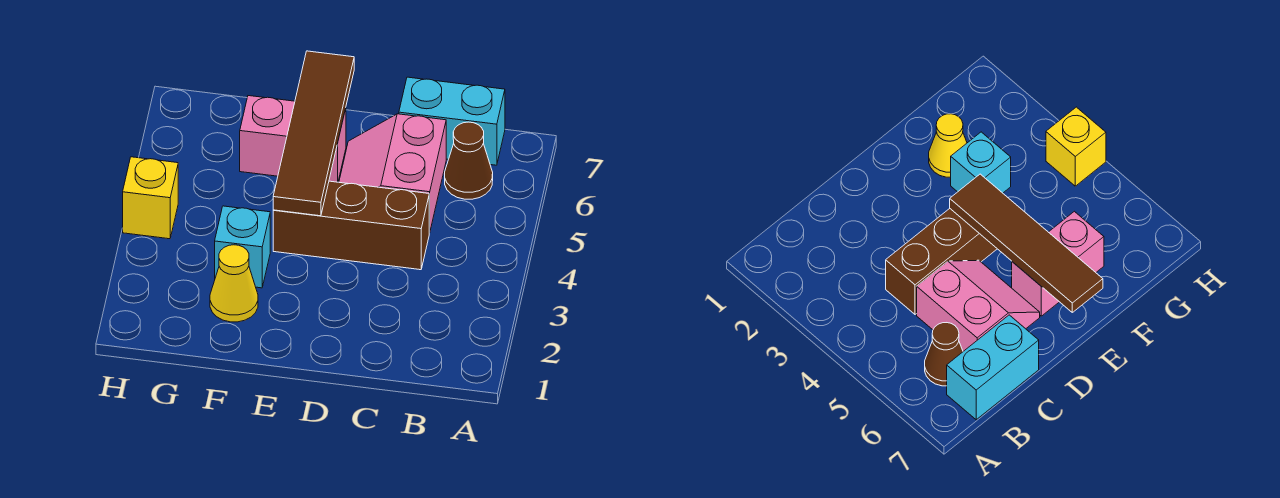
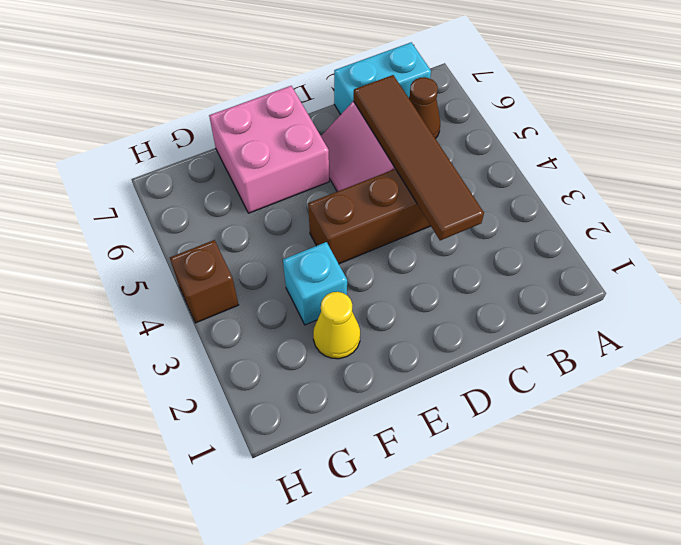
brown 1x4 tile [273,51,354,216] -> brown 1x4 tile moved to [354,75,484,240]
pink 1x2 brick [240,96,346,182] -> pink 2x2 brick [209,86,329,213]
yellow 1x1 brick [123,157,178,239] -> brown 1x1 brick [170,240,238,323]

